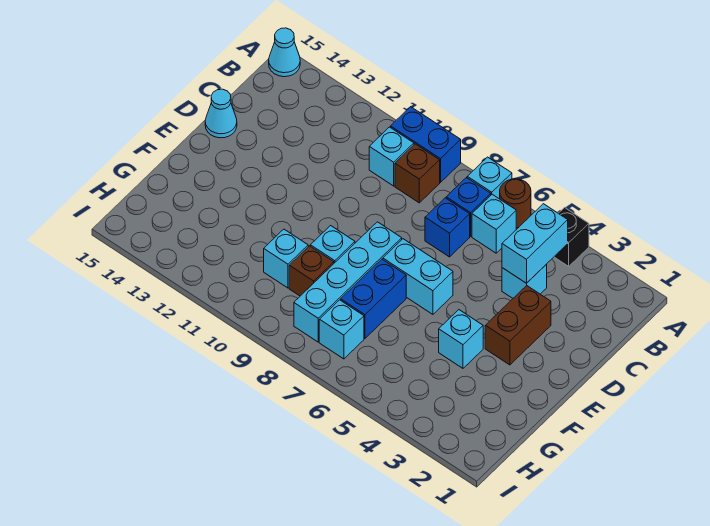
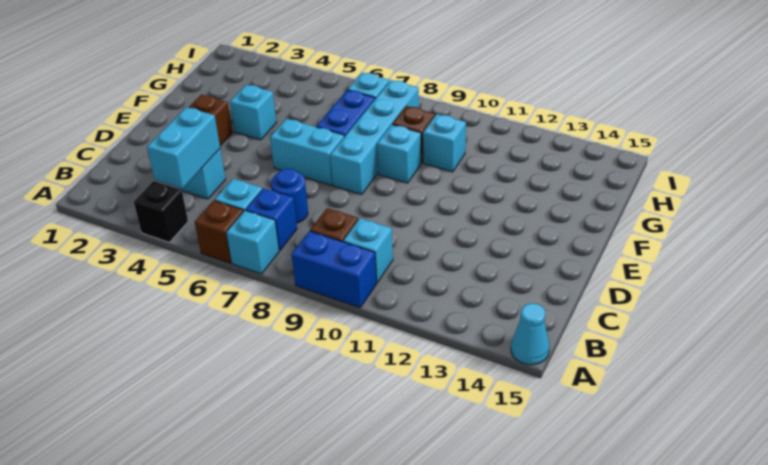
brown 1x1 round brick [500,179,531,228] -> brown 1x1 brick [195,200,244,263]
blue 1x1 brick [425,198,470,257] -> blue 1x1 round brick [271,169,308,223]
cyan 1x1 cone [205,89,237,138] -> none

